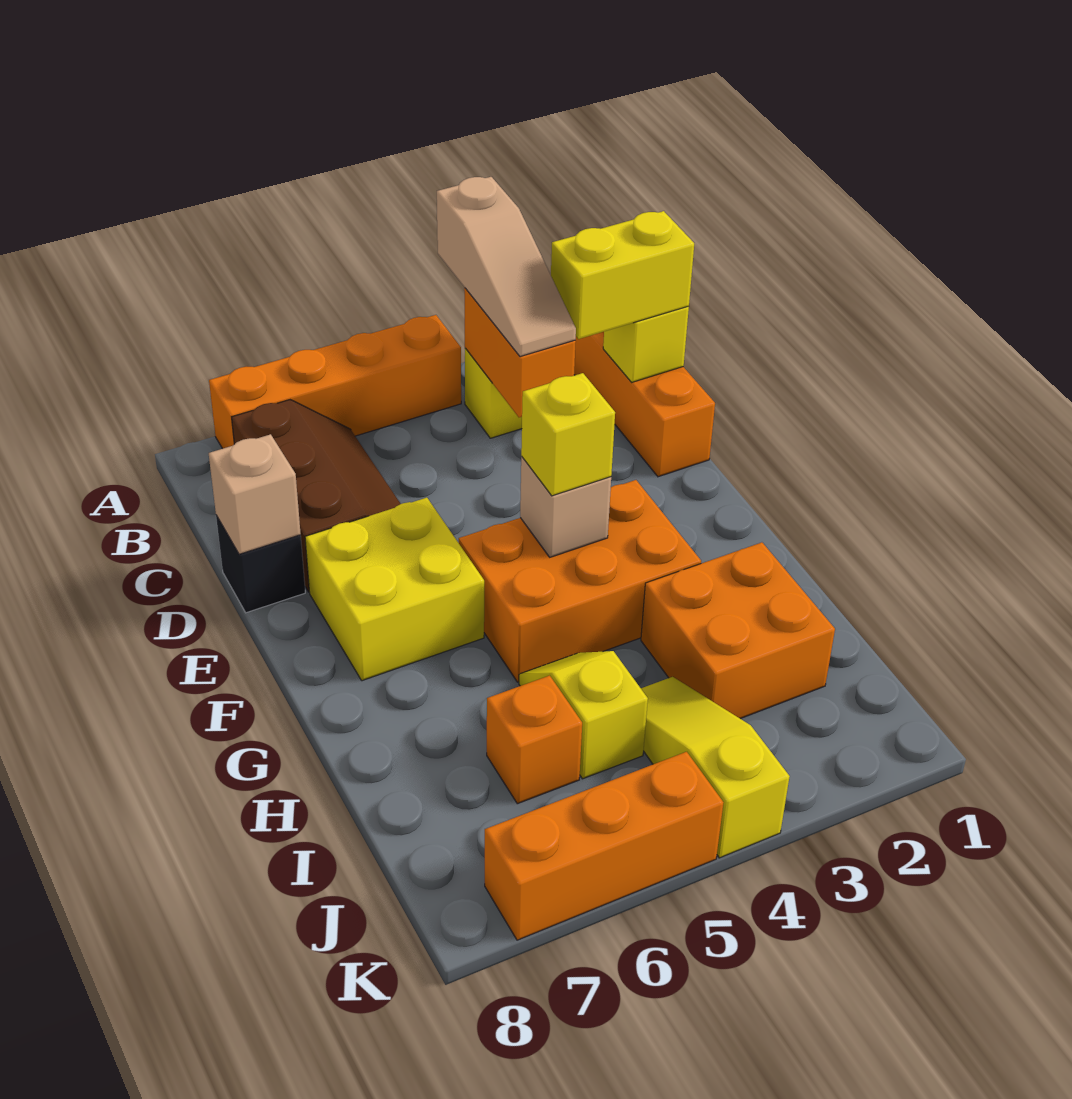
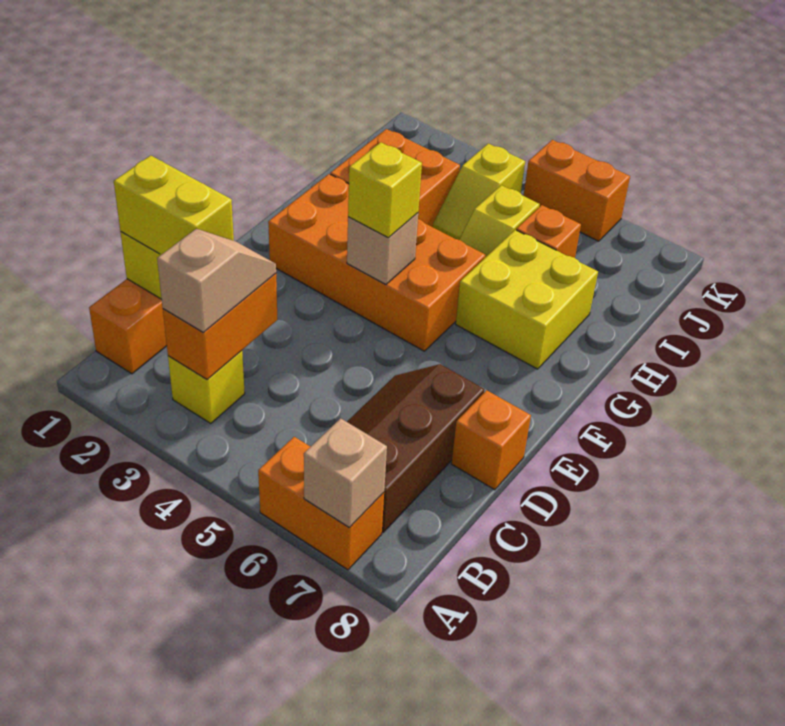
tan 1x3 slope [437,177,576,357] -> tan 1x2 slope [157,229,276,333]
orange 1x4 brick [209,315,461,449] -> orange 1x2 brick [258,437,384,570]
black 1x1 brick [216,515,305,613] -> orange 1x1 brick [452,390,531,490]
tan 1x1 brick [209,434,301,554] -> tan 1x1 brick moved to [304,418,387,528]
yellow 2x2 brick [305,498,484,681] -> yellow 2x2 brick moved to [456,230,598,369]
orange 2x3 brick [459,480,701,682] -> orange 2x4 brick [268,174,485,351]
yellow 1x3 slope [641,677,790,858] -> yellow 1x2 slope [433,144,525,240]
orange 1x3 brick [485,752,724,940] -> orange 1x2 brick [524,140,630,241]

